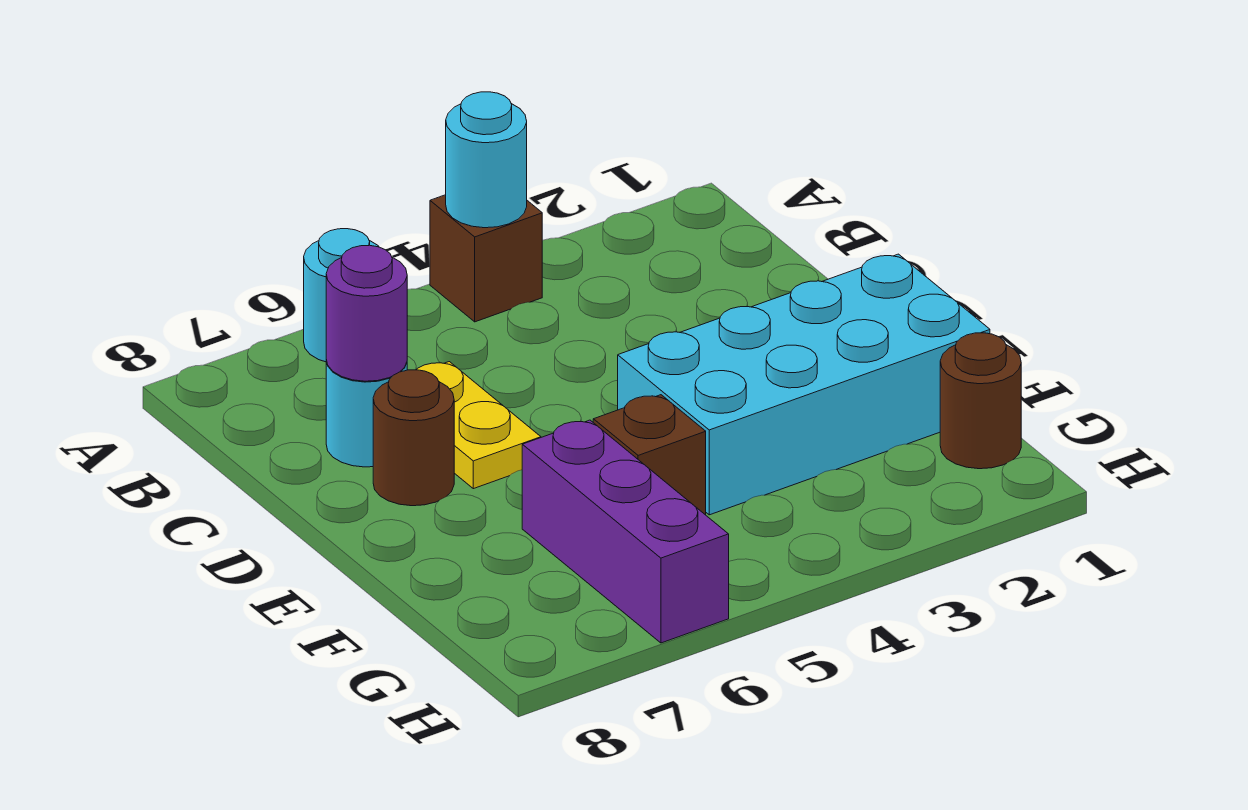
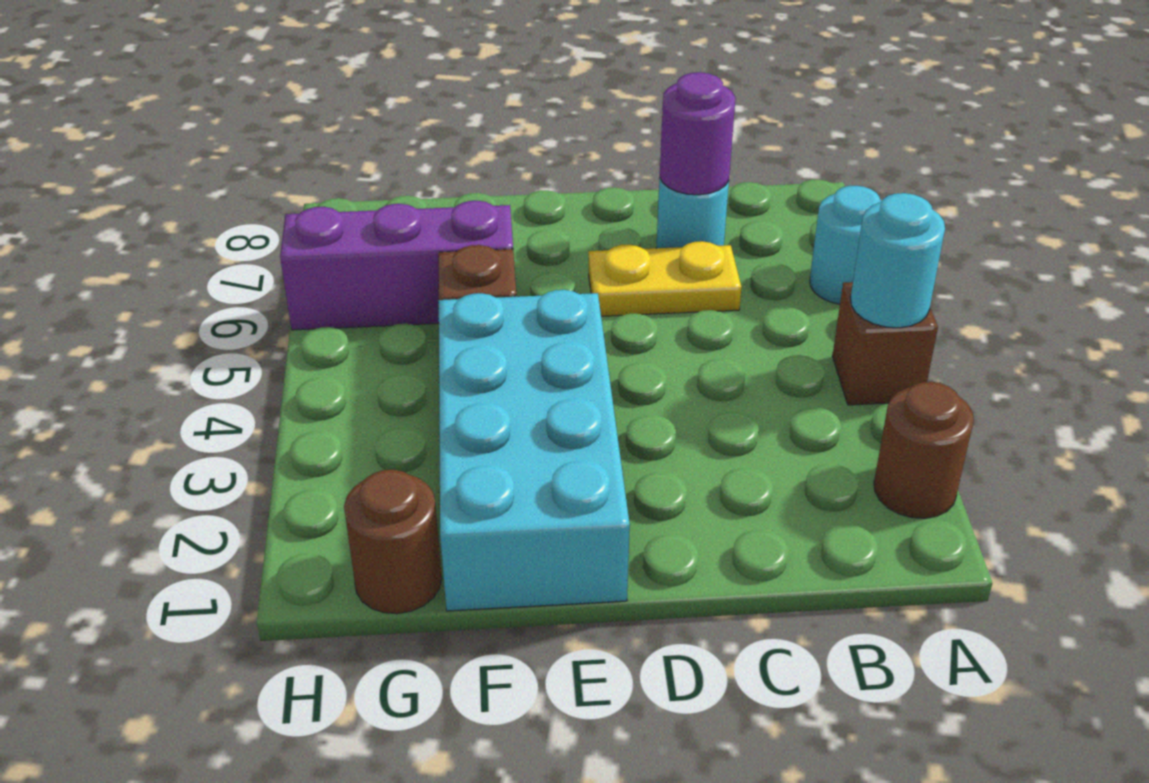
brown 1x1 round brick [373,370,454,506] -> brown 1x1 round brick moved to [874,382,974,518]

